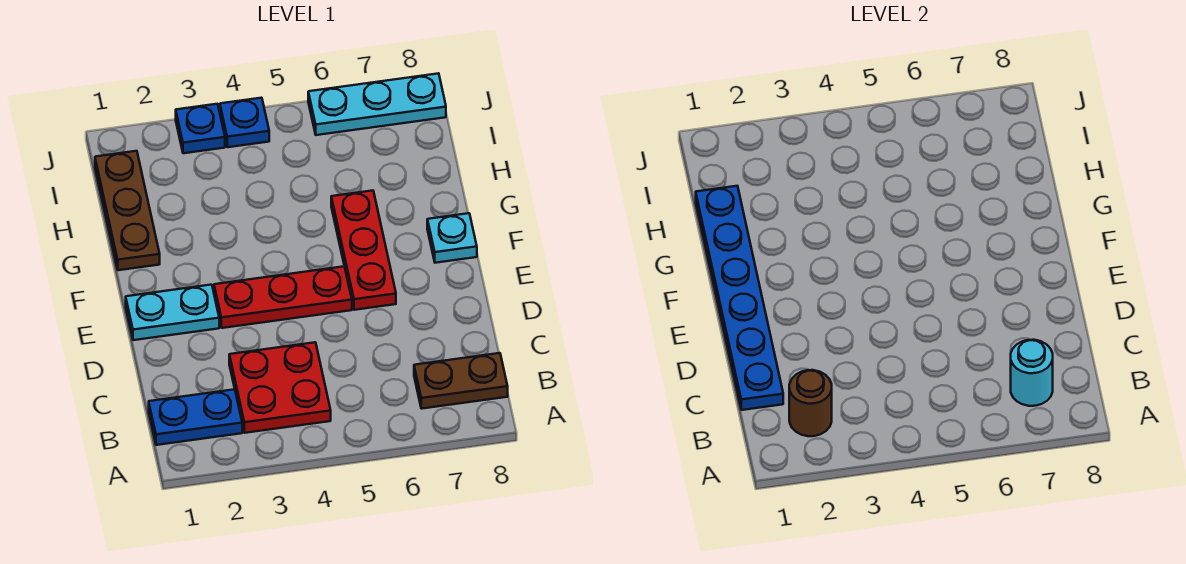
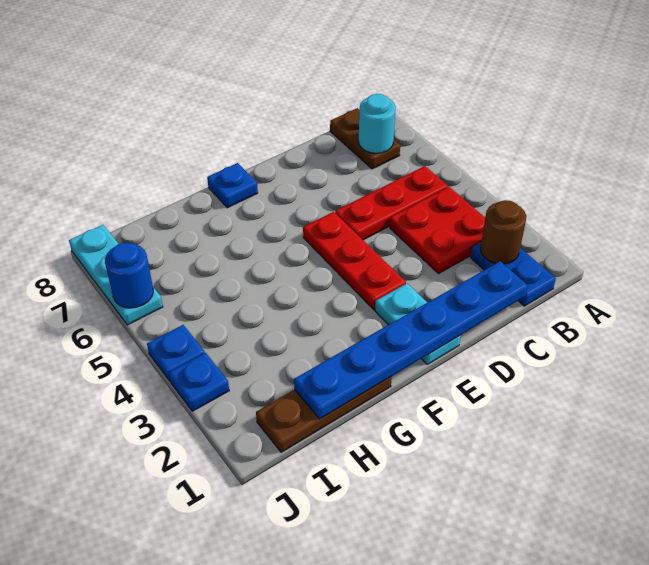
red 1x3 plate [331,190,396,310] -> red 1x3 plate moved to [335,166,448,240]
cyan 1x1 plate [427,213,477,263] -> blue 1x1 plate [207,163,258,208]
none -> blue 1x1 round brick [105,243,153,308]

